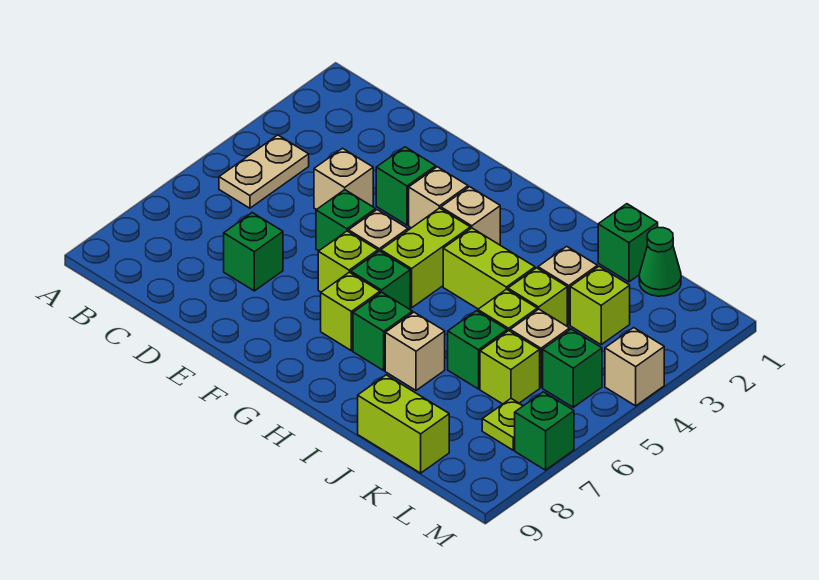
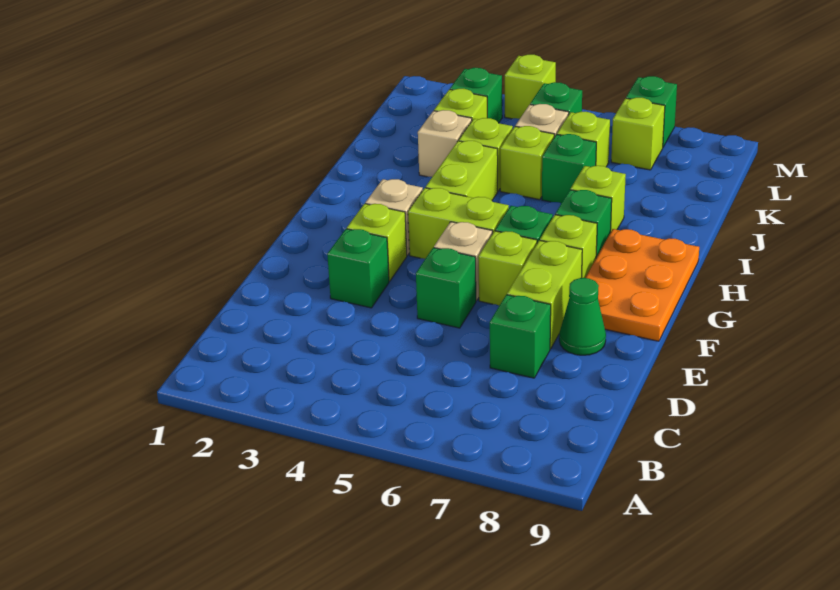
tan 1x2 plate [219,135,309,208] -> none
tan 1x1 brick [314,148,373,210] -> none
tan 1x1 brick [409,167,468,228] -> lime 1x1 brick [347,204,407,281]
none -> orange 2x3 plate [585,229,699,341]
tan 1x1 brick [385,312,445,390] -> lime 1x1 brick [570,166,626,232]
green 1x1 brick [598,204,658,282] -> green 1x1 brick moved to [450,68,502,123]
lime 1x2 brick [358,375,449,473] -> lime 1x2 brick moved to [507,240,582,349]
green 1x1 cone [639,228,681,296] -> green 1x1 cone moved to [559,278,606,355]
lime 1x1 plate [482,399,523,450] -> lime 1x1 brick [611,98,665,170]
tan 1x1 brick [605,328,664,406] -> lime 1x1 brick [505,55,556,119]

